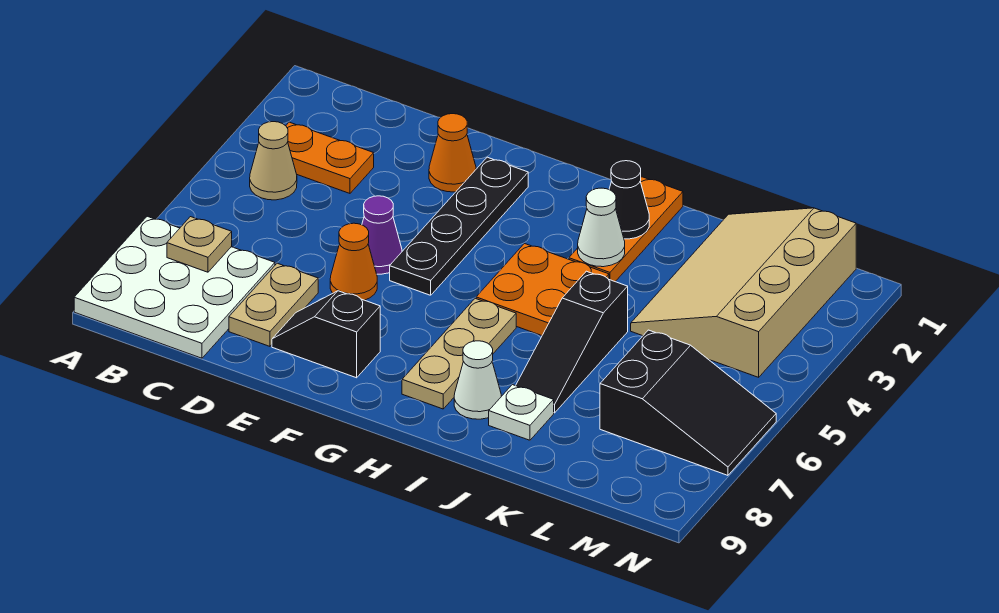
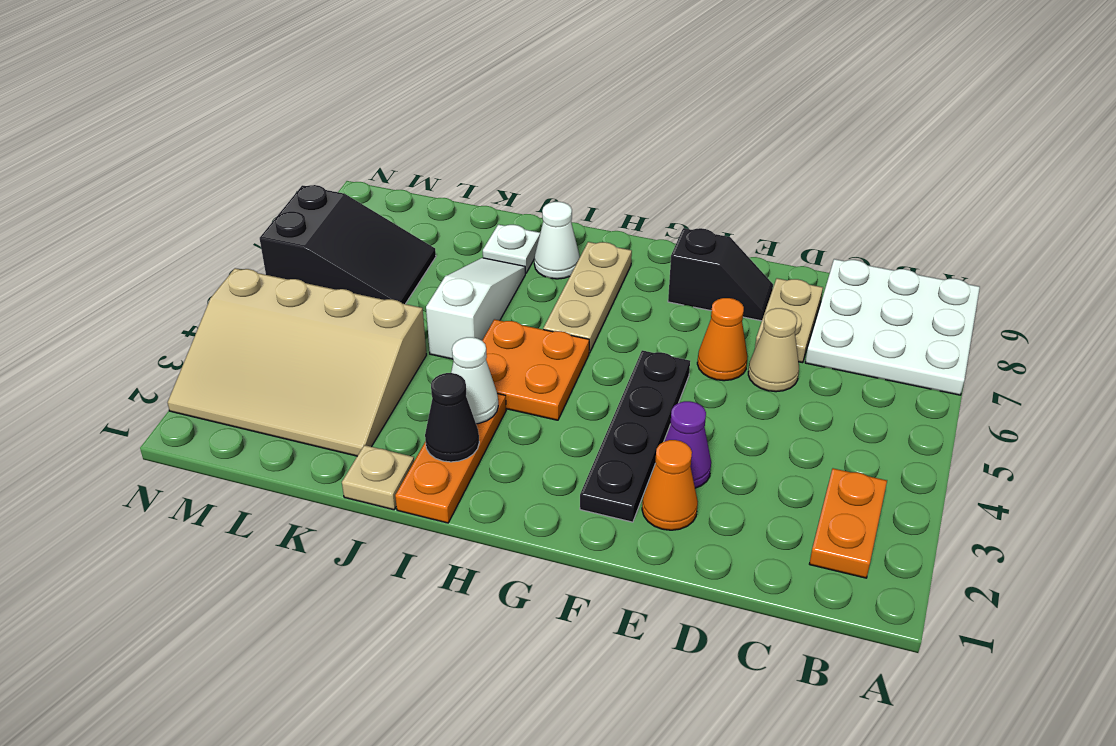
orange 1x2 plate [286,122,374,193] -> orange 1x2 plate turned to [810,468,887,578]
tan 1x1 cone [250,122,297,200] -> tan 1x1 cone moved to [748,308,799,392]
tan 1x1 plate [167,217,232,272] -> tan 1x1 plate moved to [342,445,414,510]
purple 1x1 cone [362,196,402,274] -> purple 1x1 cone moved to [664,401,711,488]
black 1x3 slope [516,271,628,413] -> white 1x3 slope [426,258,525,359]
tan 3x4 slope [631,208,856,377] -> tan 3x4 slope turned to [168,268,426,456]
black 2x3 slope [600,330,776,475] -> black 2x3 slope turned to [260,185,436,304]

